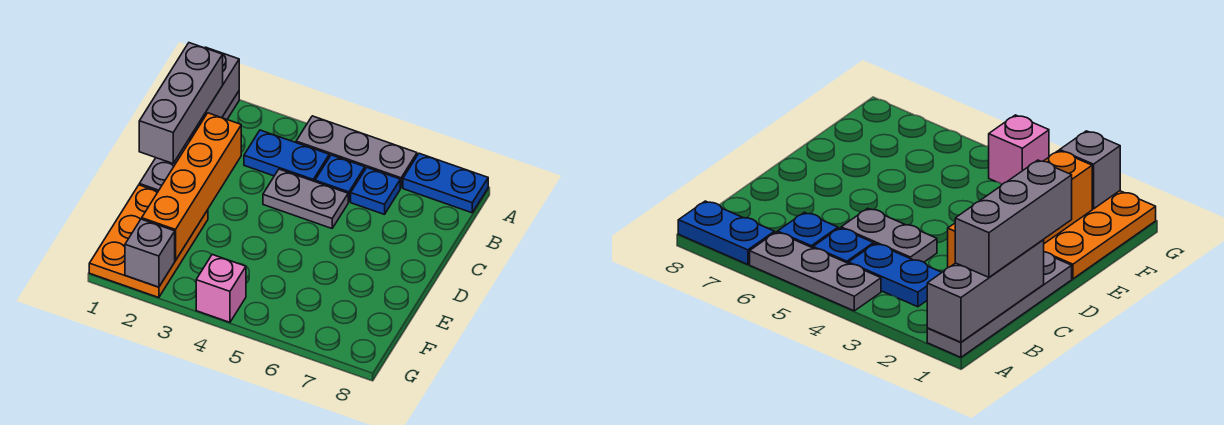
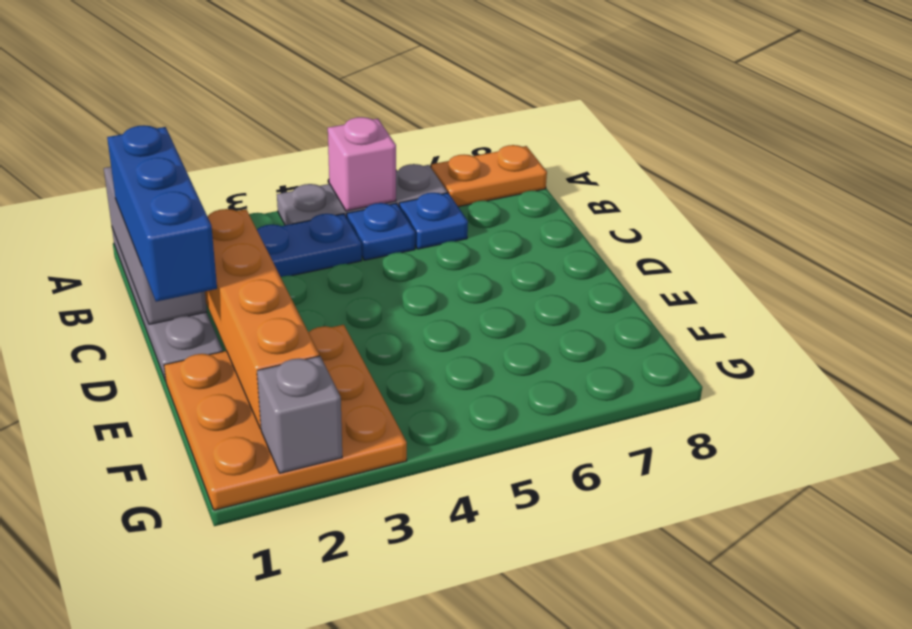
blue 1x2 plate [403,153,488,213] -> orange 1x2 plate [431,145,547,207]
grey 1x3 brick [139,43,223,163] -> blue 1x3 brick [107,125,217,302]
grey 1x2 plate [263,169,348,228] -> none
orange 2x3 plate [89,185,208,298] -> orange 3x3 plate [164,325,407,510]
pink 1x1 brick [196,255,246,322] -> pink 1x1 brick moved to [328,117,396,211]

